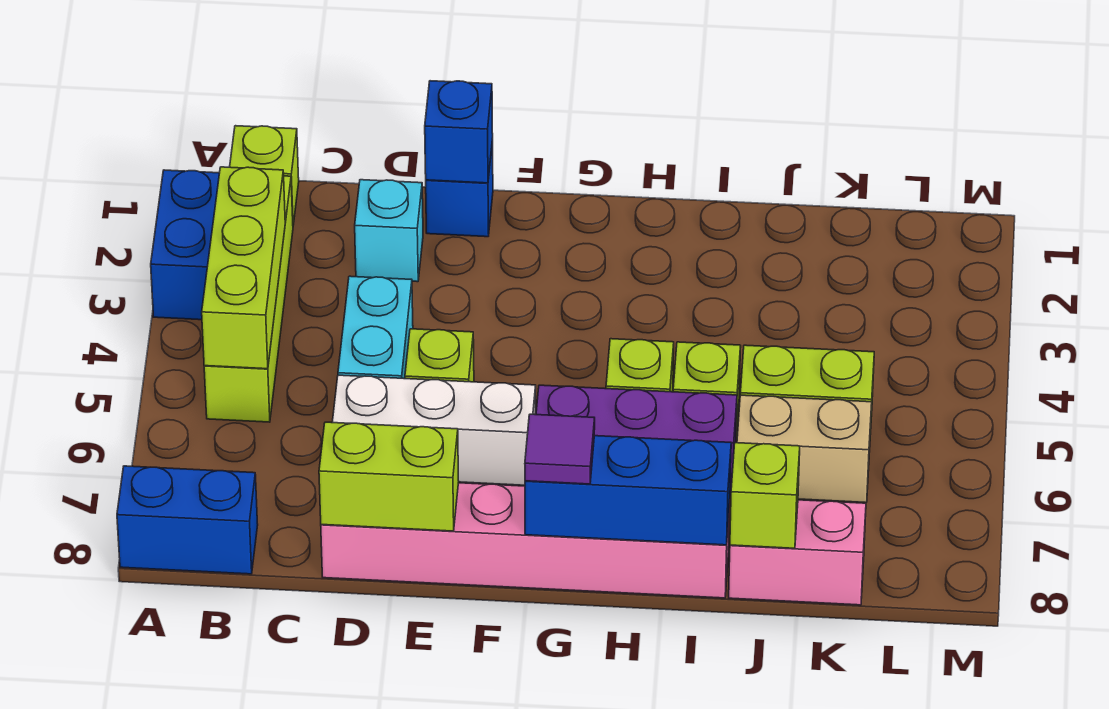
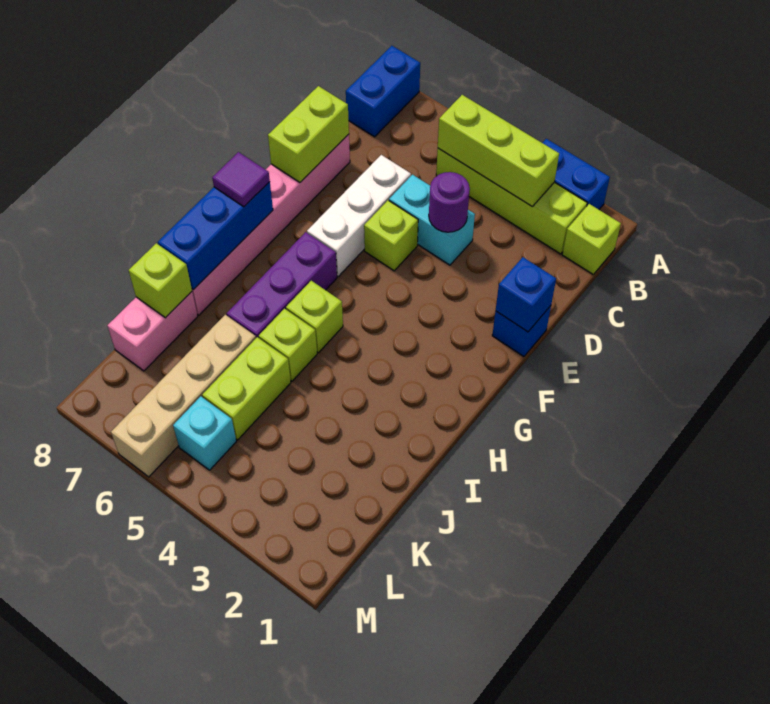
cyan 1x1 brick [355,180,423,282] -> cyan 1x1 brick moved to [173,396,236,470]
none -> purple 1x1 round brick [429,172,470,232]
tan 1x2 brick [737,395,872,503] -> tan 1x4 brick [111,315,256,477]

